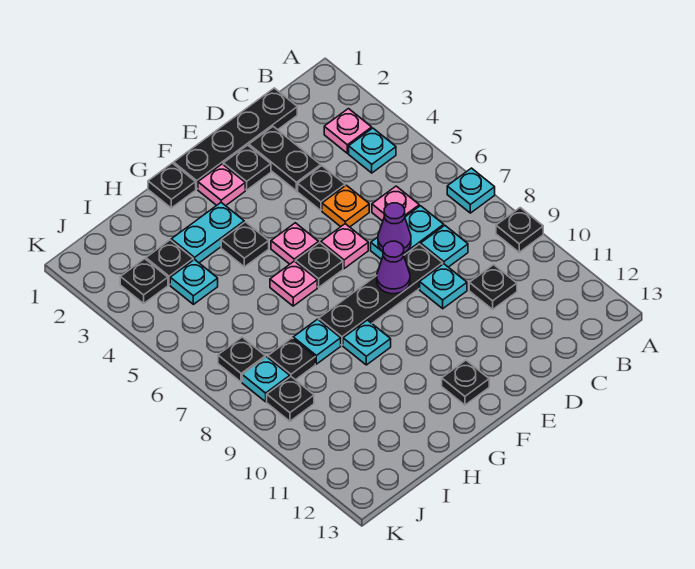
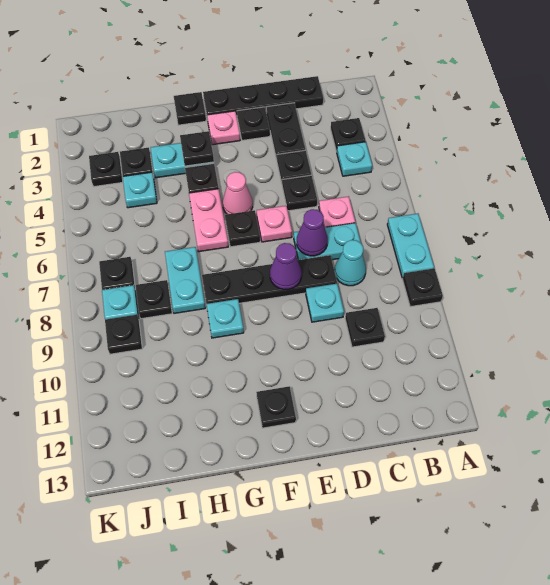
cyan 1x1 plate [447,168,495,213] -> cyan 1x2 plate [387,214,434,278]
pink 1x1 plate [324,109,372,153] -> black 1x1 plate [331,118,366,152]
cyan 1x1 plate [421,226,468,267] -> cyan 1x1 cone [334,240,366,286]
orange 1x1 plate [322,185,369,227] -> black 1x1 plate [282,175,317,211]
pink 1x1 plate [271,223,319,264] -> pink 1x1 cone [223,172,253,214]
none -> black 1x1 plate [180,131,214,166]
pink 1x1 plate [270,261,317,306] -> pink 1x2 plate [189,189,228,252]
cyan 1x1 plate [293,319,341,364] -> cyan 1x2 plate [165,247,205,313]

